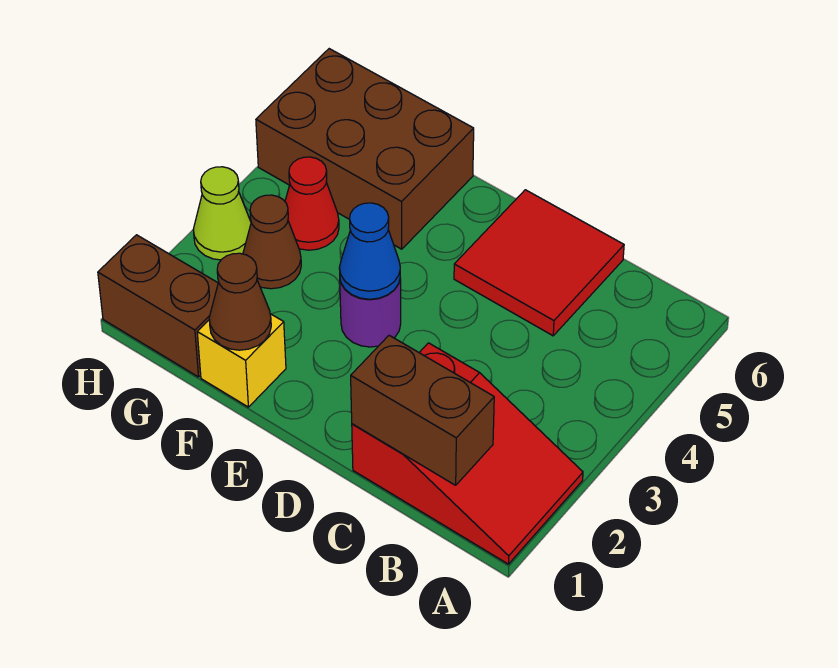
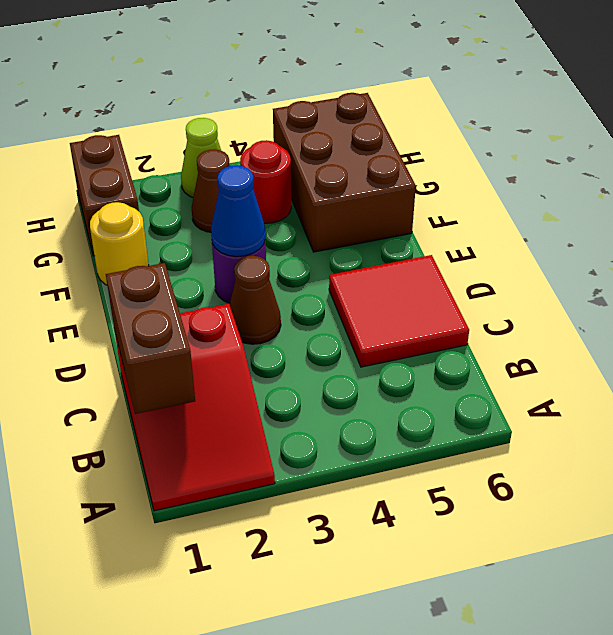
yellow 1x1 brick [197,314,286,407] -> yellow 1x1 round brick [90,202,149,285]
brown 1x1 cone [209,253,271,350] -> brown 1x1 cone moved to [230,256,281,344]
red 1x1 cone [285,157,339,250] -> red 1x1 round brick [240,140,291,223]

